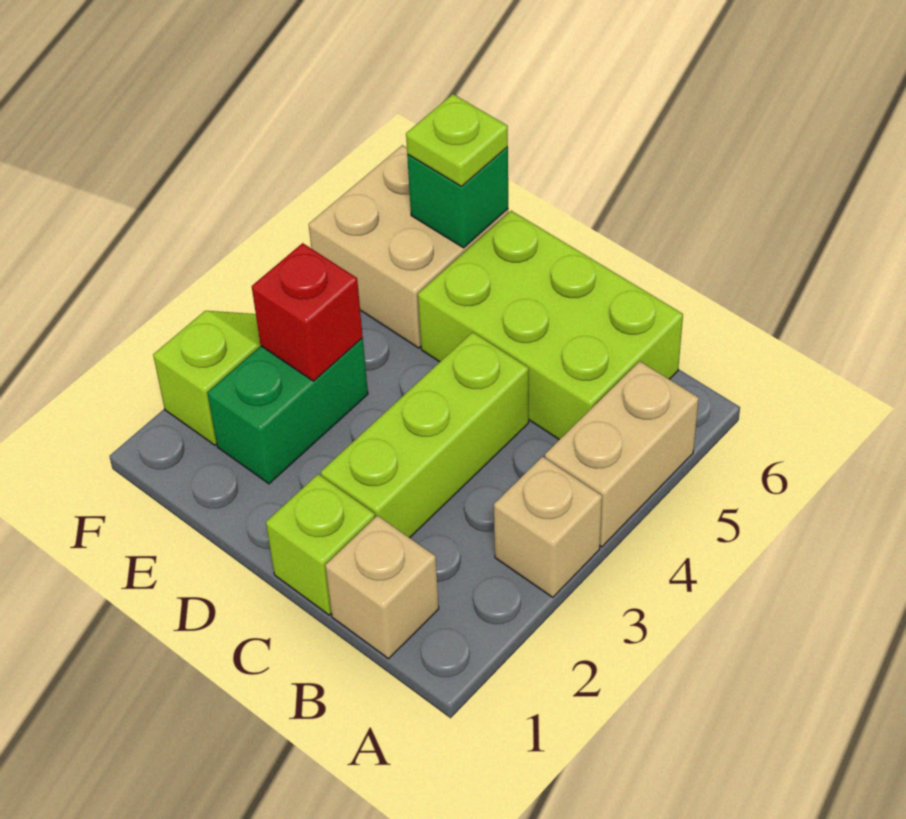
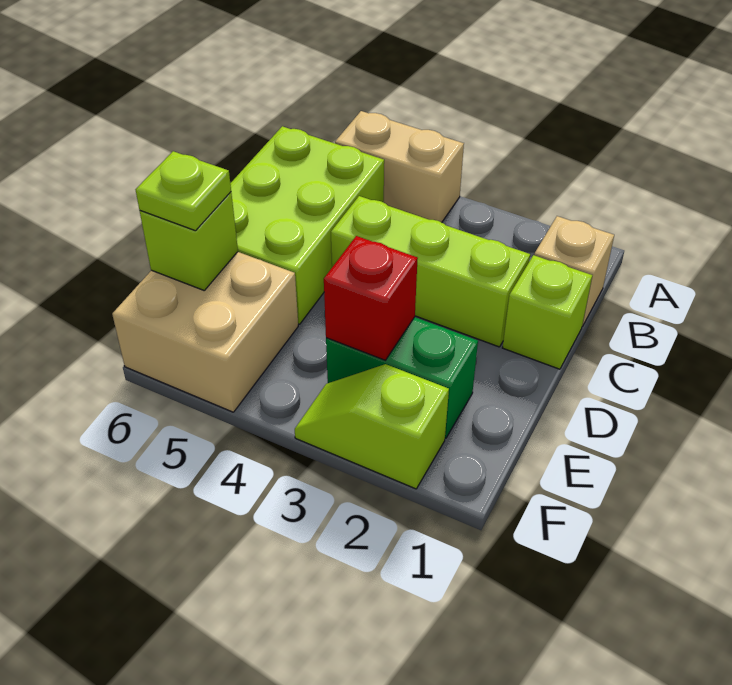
tan 1x1 brick [494,457,602,597] -> none
green 1x1 brick [407,147,508,248] -> lime 1x1 brick [140,192,238,290]

